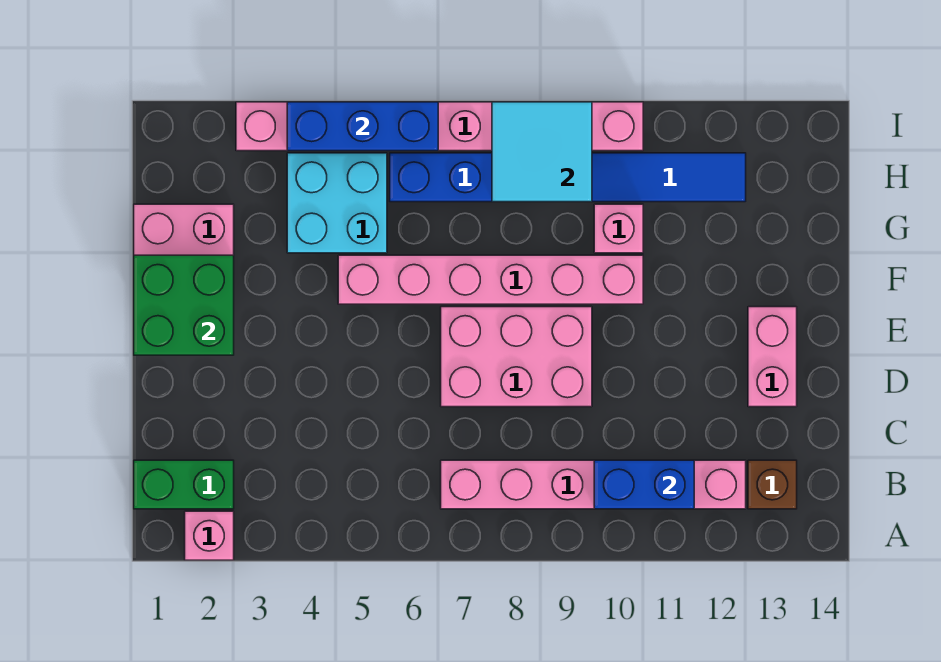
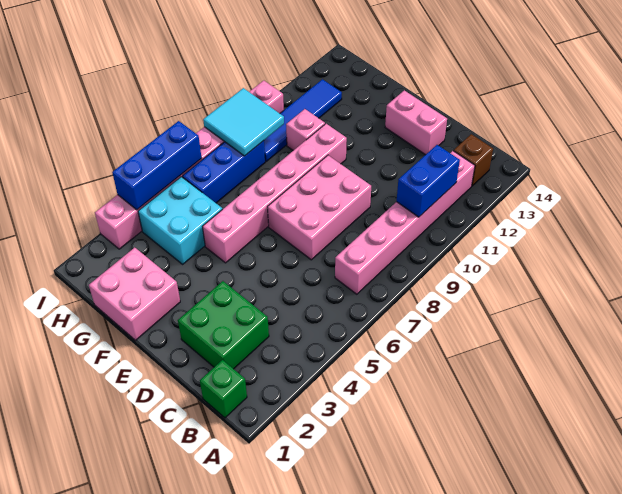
pink 1x1 brick [185,511,234,560] -> none
green 1x2 brick [134,460,234,509] -> green 1x1 brick [200,360,247,418]
green 2x2 brick [134,255,234,355] -> green 2x2 brick moved to [178,281,269,369]

